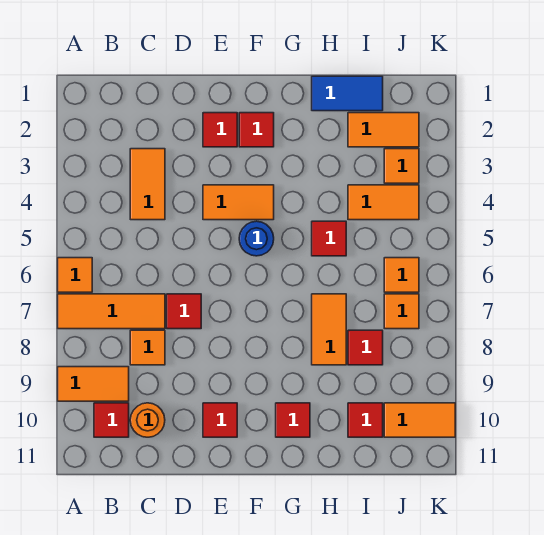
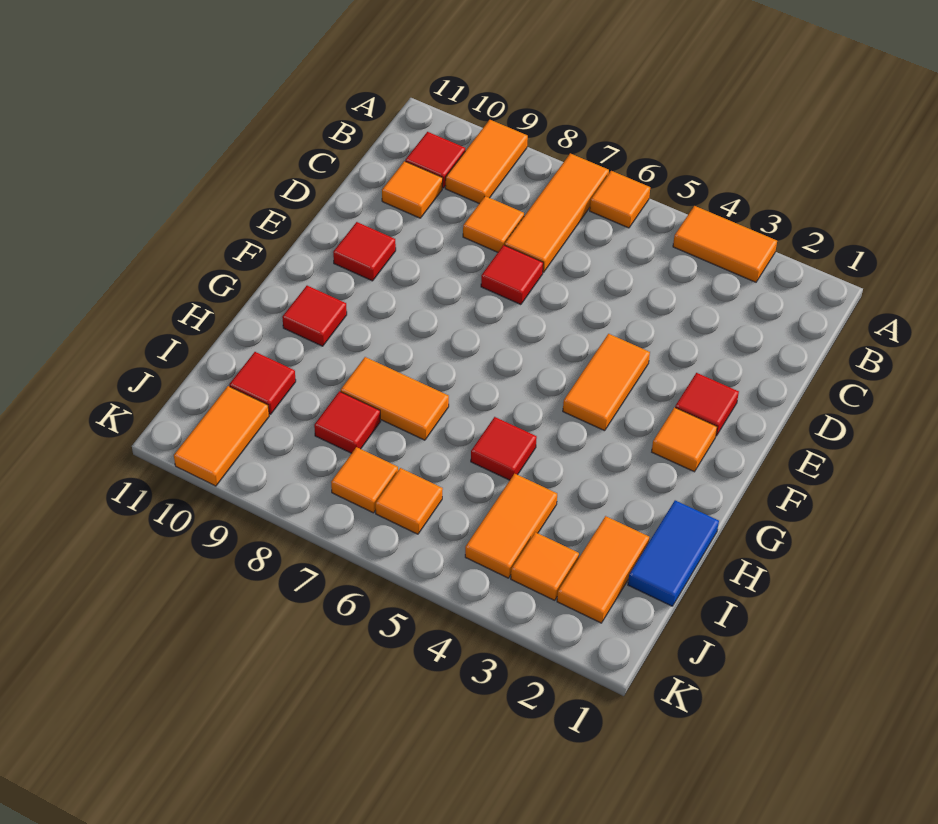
orange 1x2 tile [130,149,165,220] -> orange 1x2 tile moved to [673,206,777,282]
orange 1x1 round brick [130,403,165,437] -> orange 1x1 tile [382,161,443,218]
red 1x1 tile [239,113,274,147] -> orange 1x1 tile [652,407,717,472]
blue 1x1 round brick [239,221,274,256] -> none

